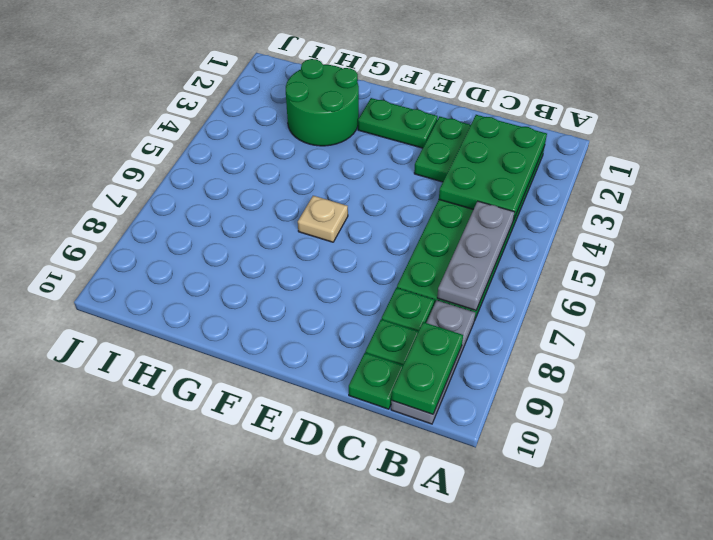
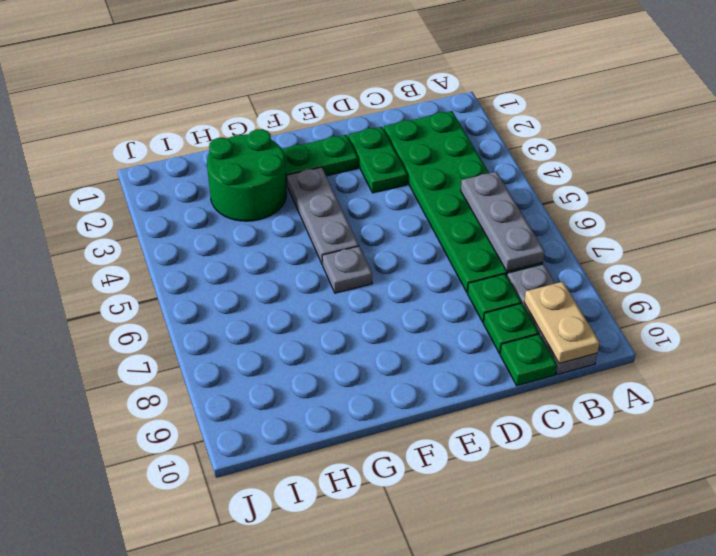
green 2x3 plate [439,115,547,220] -> none
green 1x2 plate [392,322,463,414] -> tan 1x2 plate [524,282,600,364]
none -> grey 1x3 plate [287,167,359,265]
tan 1x1 plate [298,196,348,242] -> grey 1x1 plate [322,246,372,293]

